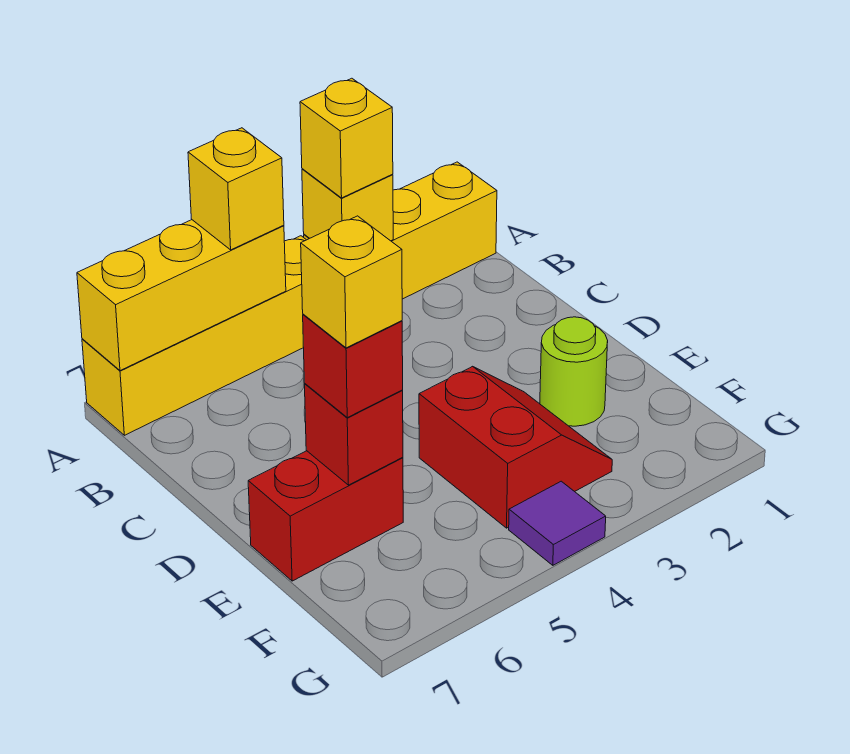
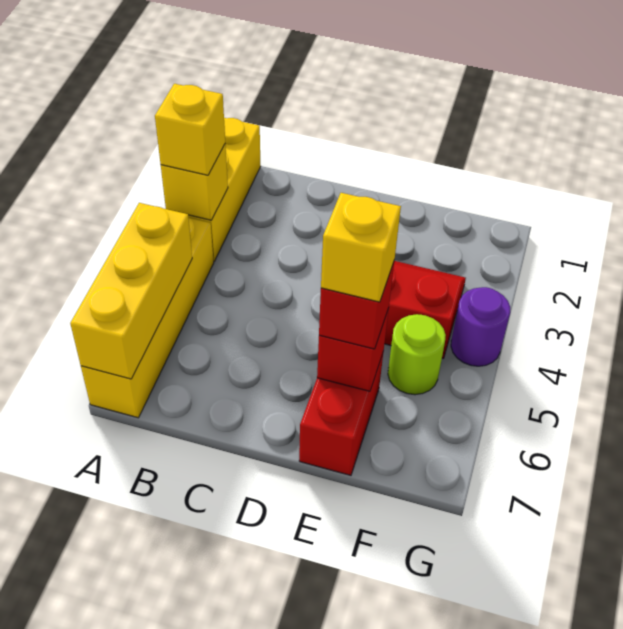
yellow 1x1 brick [188,128,284,250] -> none
lime 1x1 round brick [540,317,608,426] -> lime 1x1 round brick moved to [388,314,446,395]
purple 1x1 tile [509,481,606,565] -> purple 1x1 round brick [451,287,510,366]

